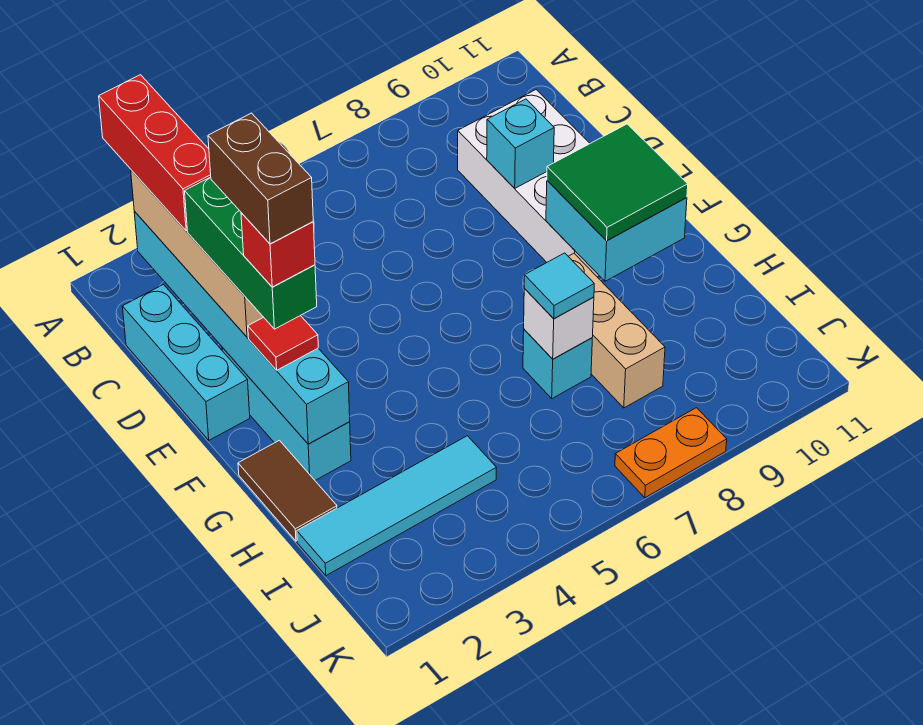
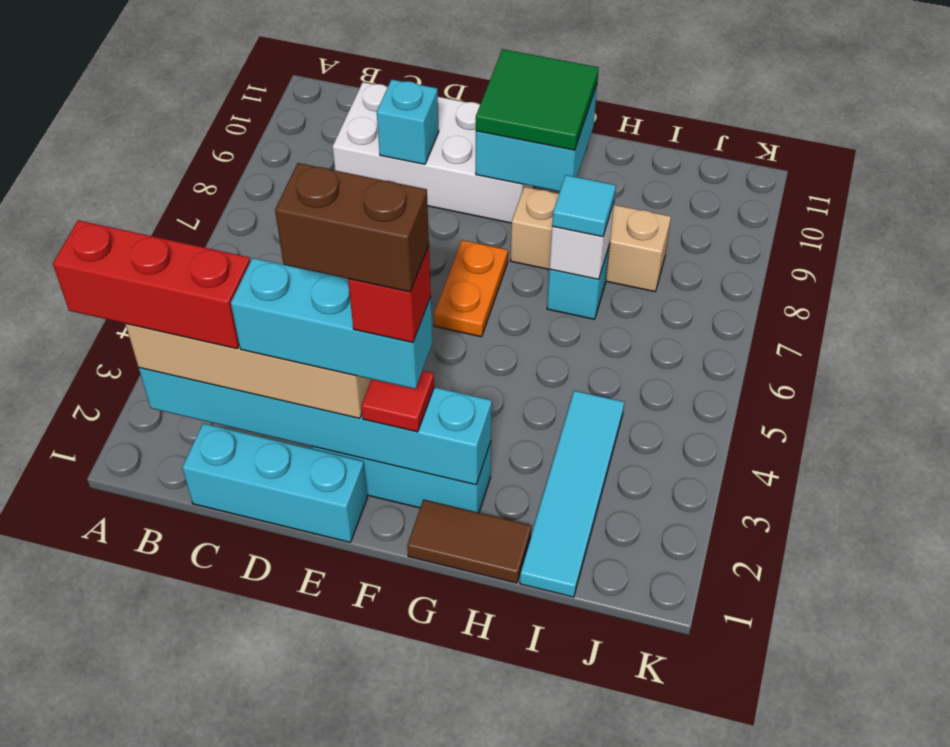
green 1x3 brick [185,177,317,329] -> cyan 1x3 brick [231,258,433,389]
orange 1x2 plate [615,408,727,498] -> orange 1x2 plate moved to [434,240,508,337]

